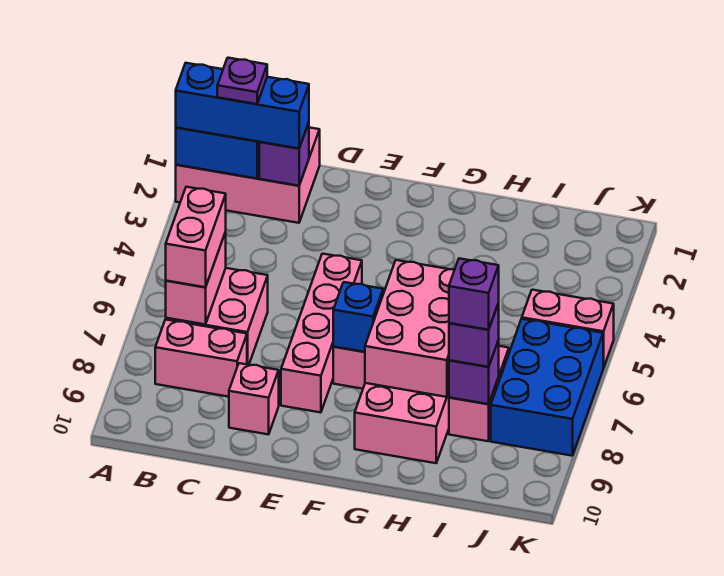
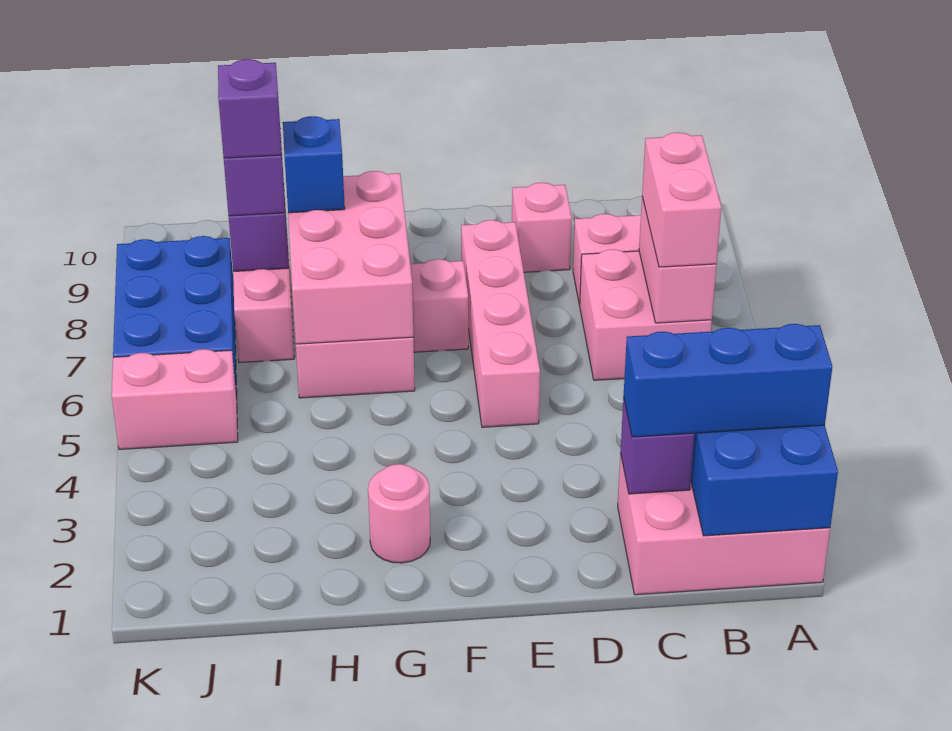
purple 1x1 plate [217,58,267,104] -> none
blue 1x1 brick [333,282,383,352] -> blue 1x1 brick moved to [283,116,345,213]
none -> pink 1x1 round brick [368,464,430,563]

